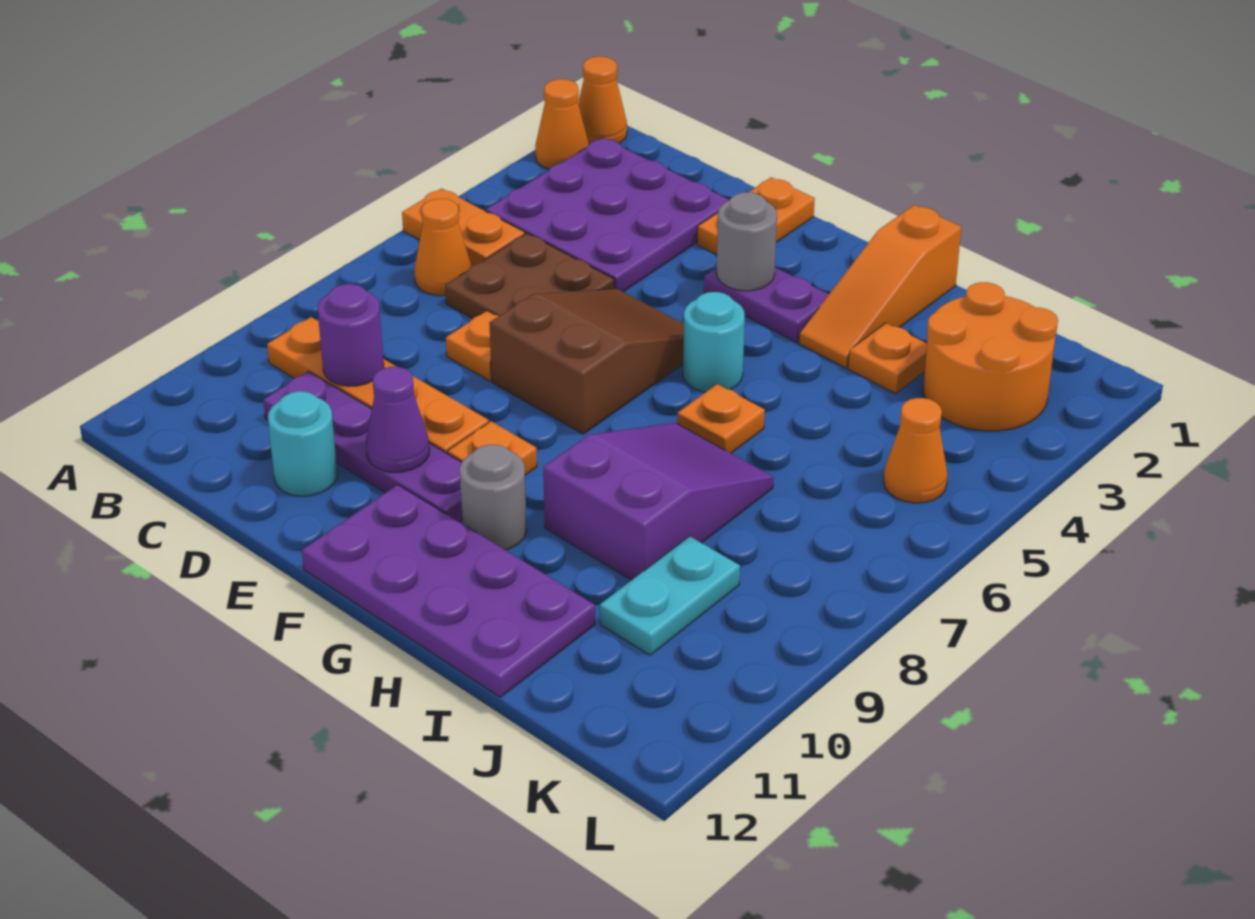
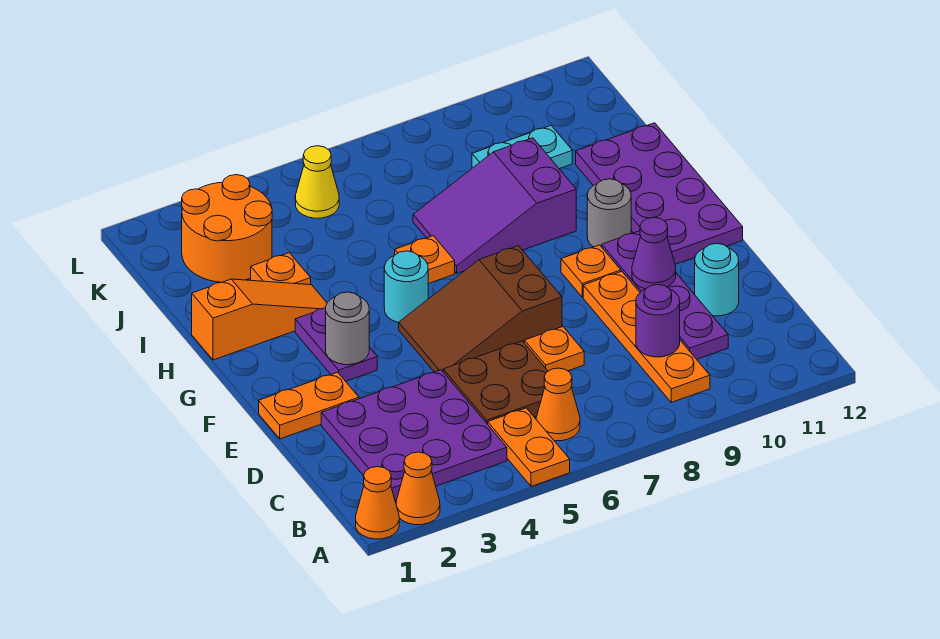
orange 1x1 cone [884,398,948,503] -> yellow 1x1 cone [295,146,339,218]

